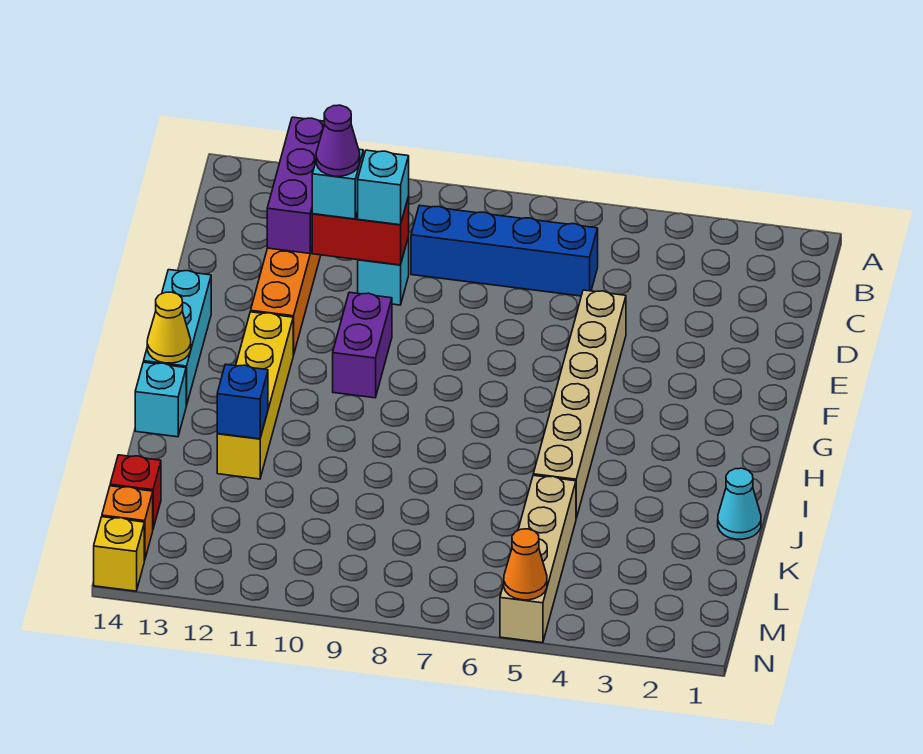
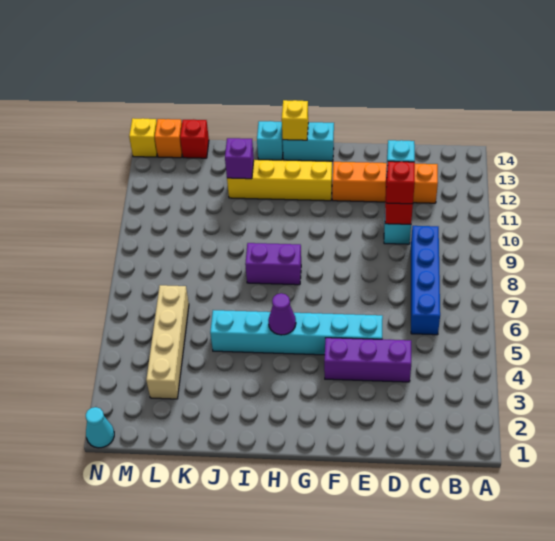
purple 1x3 brick [267,117,325,254] -> purple 1x3 brick moved to [324,338,411,382]
cyan 1x1 brick [358,150,409,225] -> red 1x1 brick [386,161,415,204]
purple 1x1 cone [316,105,360,176] -> purple 1x1 cone moved to [268,293,296,335]
tan 1x6 brick [533,290,626,518] -> cyan 1x6 brick [210,310,383,355]
purple 1x2 brick [333,292,392,398] -> purple 1x2 brick moved to [245,243,301,285]
cyan 1x3 brick [144,270,211,406] -> cyan 1x2 brick [283,122,334,161]
yellow 1x1 cone [147,292,191,363] -> yellow 1x1 brick [282,100,308,140]
cyan 1x1 cone [718,468,761,539] -> cyan 1x1 cone moved to [86,407,114,448]
blue 1x1 brick [217,364,268,439] -> purple 1x1 brick [225,138,254,179]
tan 1x4 brick [500,475,576,643] -> tan 1x4 brick turned to [146,285,189,399]
orange 1x1 cone [504,529,547,600] -> none

